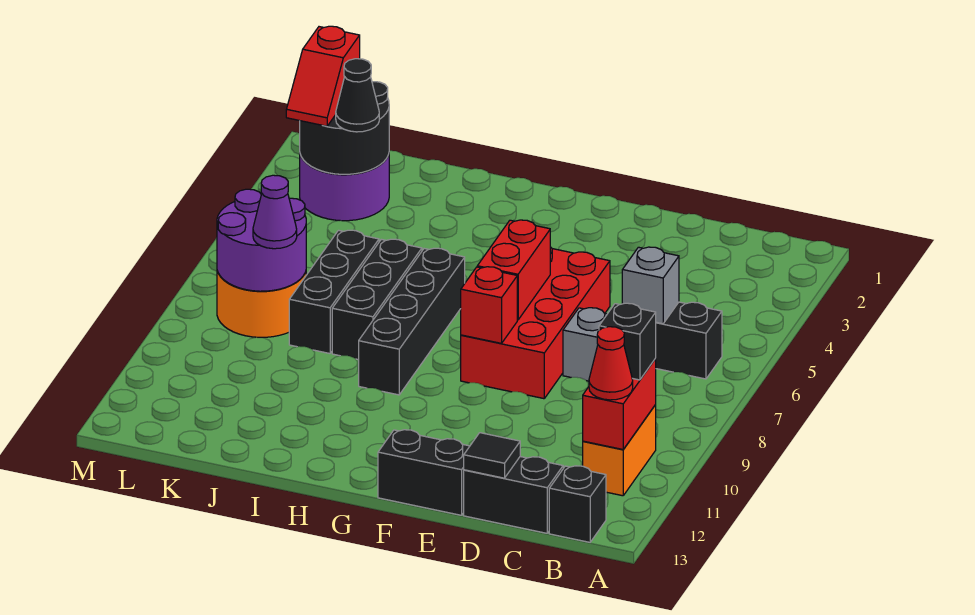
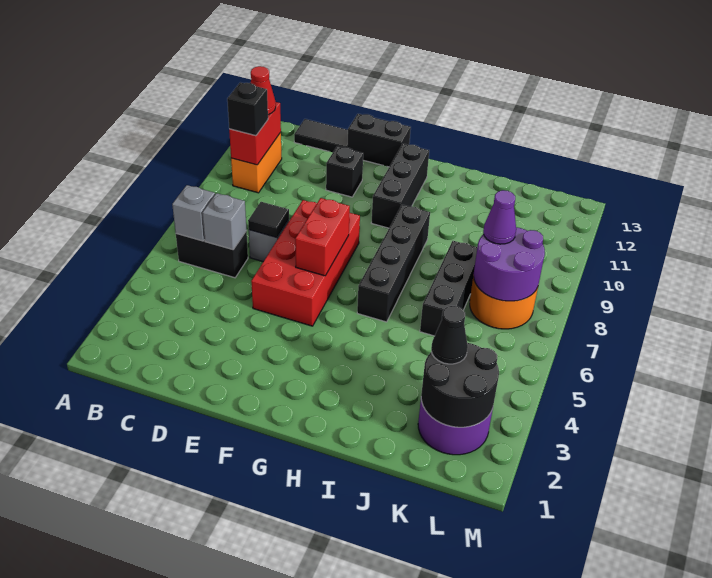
none -> grey 1x1 brick [172,185,215,241]
black 1x1 brick [549,466,606,542] -> black 1x1 brick moved to [326,146,363,197]
black 1x2 brick [464,457,563,533] -> black 1x2 tile [294,119,348,152]
black 1x1 tile [464,433,520,478] -> black 1x1 tile moved to [248,202,289,238]
red 1x1 brick [461,267,517,343] -> none
black 1x3 brick [332,239,422,360] -> black 1x3 brick moved to [371,144,429,228]
red 1x2 slope [286,26,360,126] -> none

